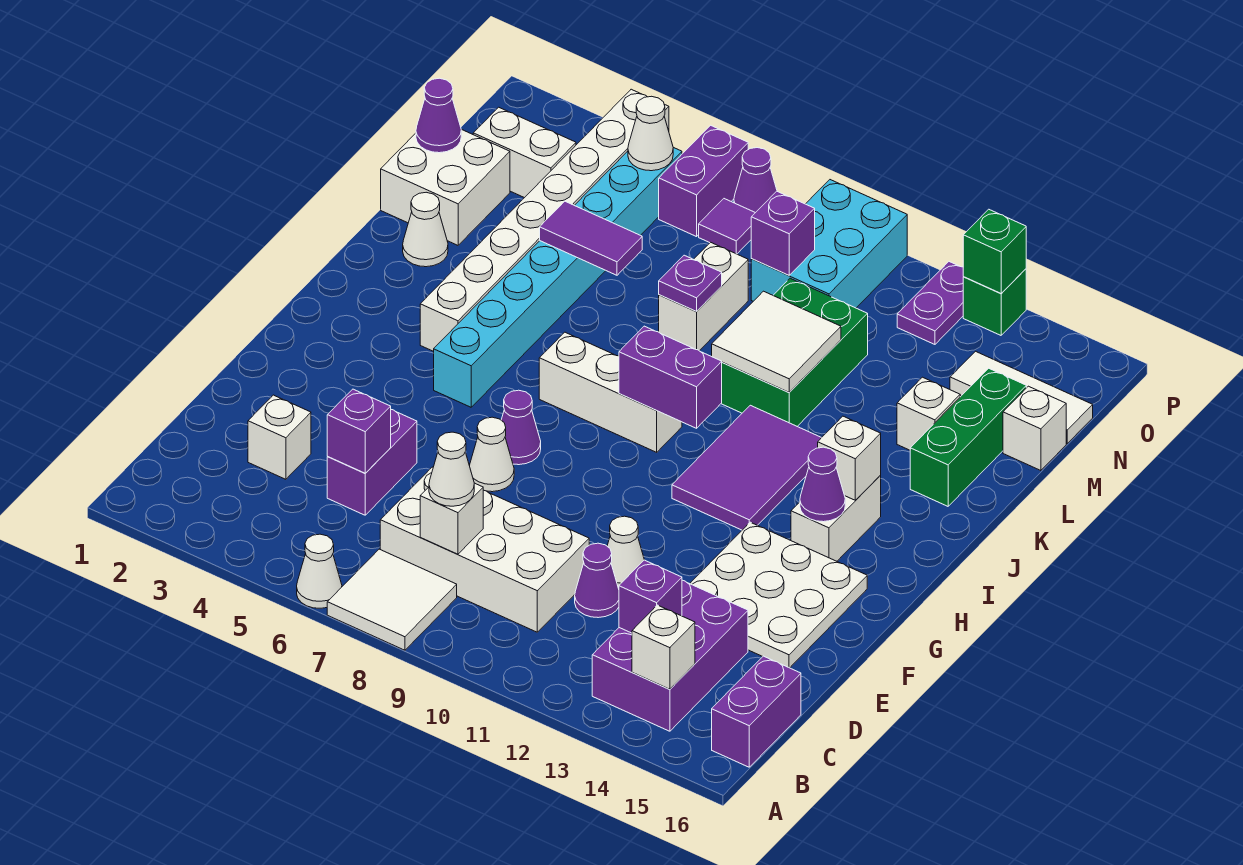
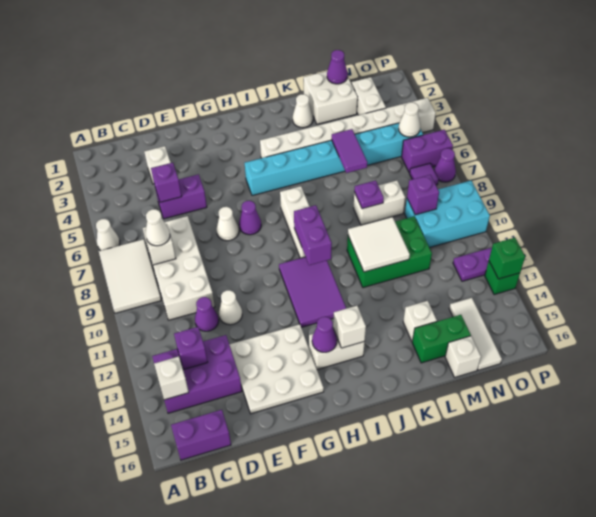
white 2x2 tile [327,549,457,650] -> white 2x3 tile [99,239,161,313]
purple 2x3 tile [672,405,821,530] -> purple 2x3 tile turned to [279,257,346,327]
green 1x3 brick [910,368,1026,506] -> green 1x2 brick [412,315,471,363]

